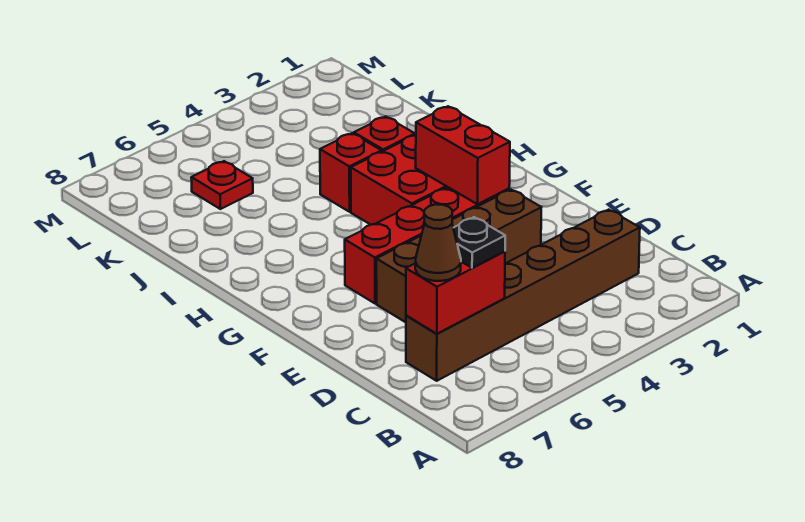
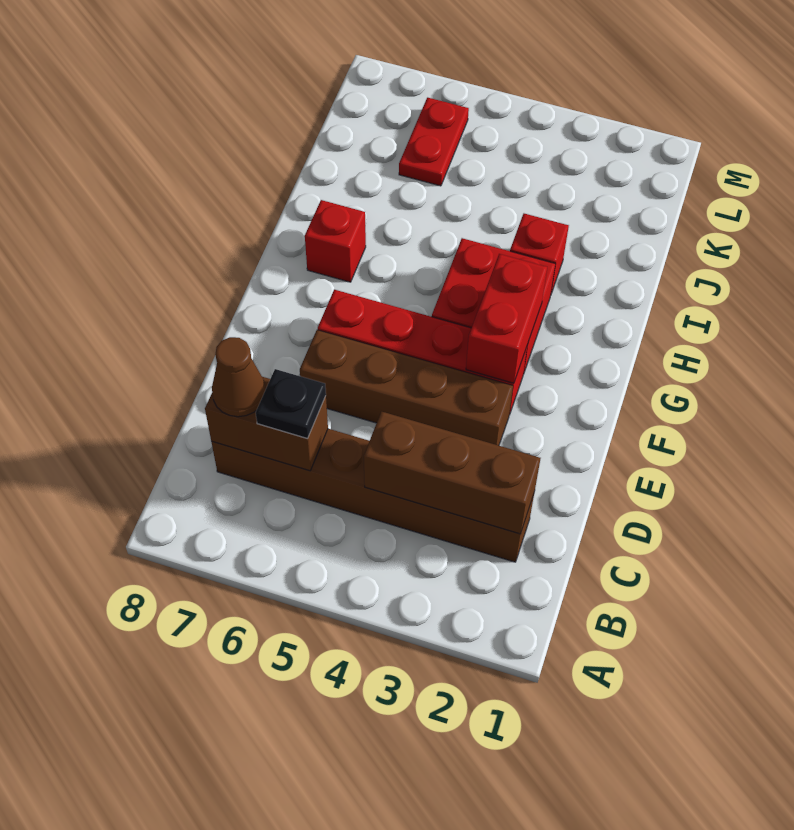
none -> brown 1x3 brick [364,412,540,534]
red 1x2 brick [406,251,505,334] -> brown 1x2 brick [205,377,328,471]
red 1x1 brick [320,133,382,212] -> red 1x1 brick moved to [305,200,366,282]
red 1x1 plate [191,161,253,209] -> red 1x2 plate [399,98,469,186]

